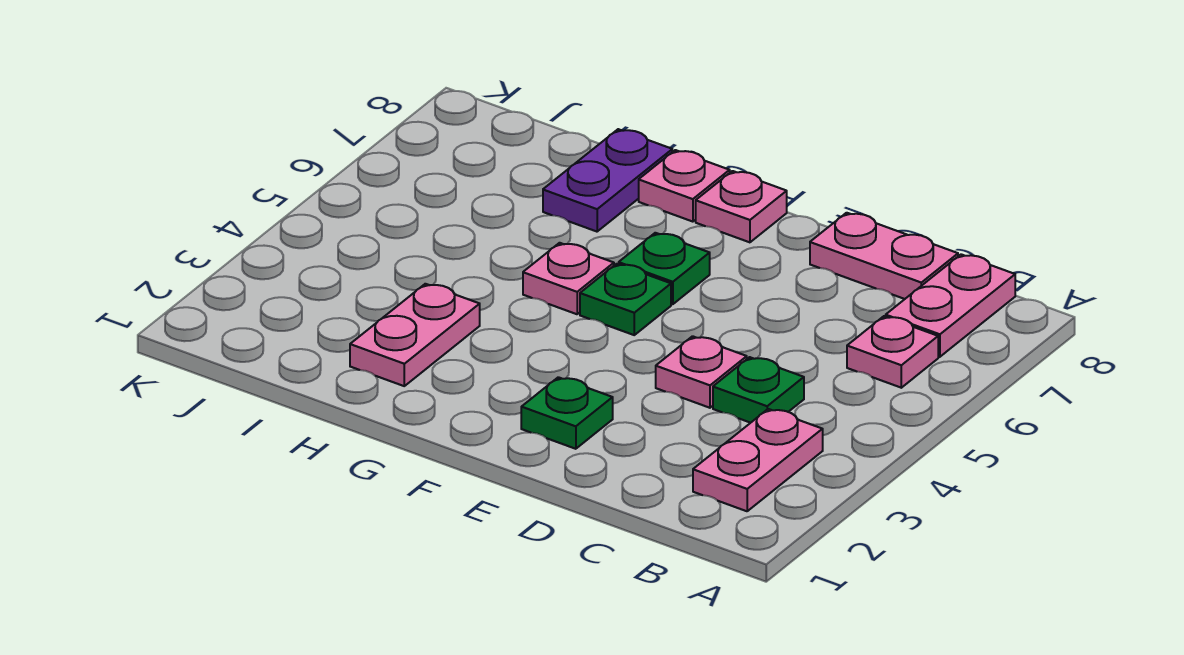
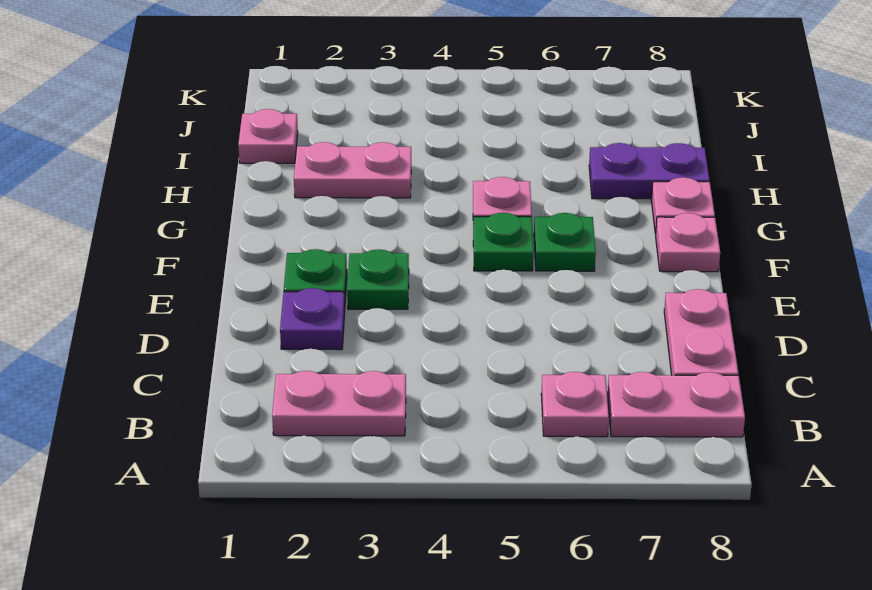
green 1x1 plate [713,357,804,423] -> green 1x1 plate moved to [347,249,409,309]
none -> purple 1x1 plate [280,288,345,350]
pink 1x1 plate [656,336,747,408] -> pink 1x1 plate moved to [238,109,298,163]

